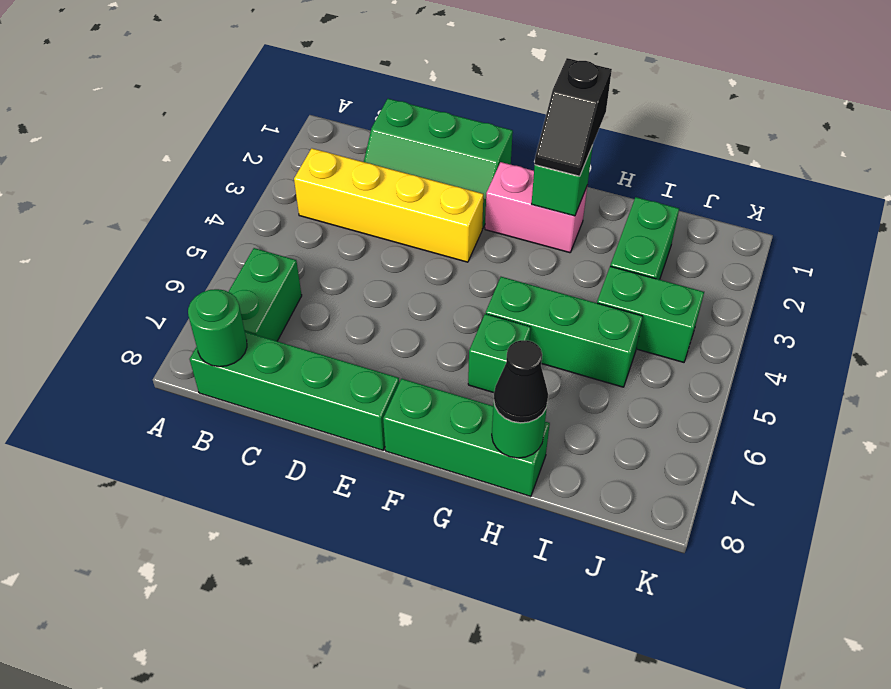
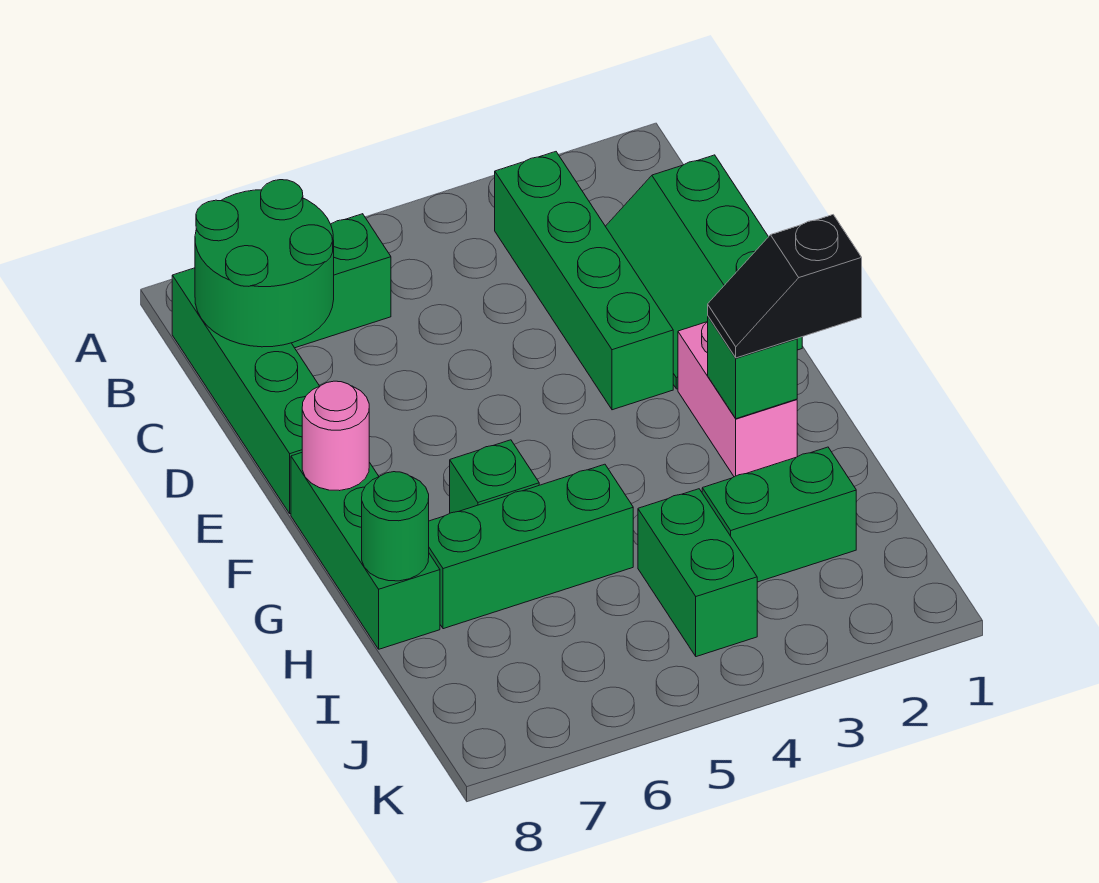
yellow 1x4 brick [294,148,483,262] -> green 1x4 brick [495,152,673,410]
green 1x1 round brick [188,289,247,367] -> green 2x2 round brick [195,180,334,347]
none -> pink 1x1 round brick [302,381,369,491]
green 1x3 brick [486,277,643,387] -> green 1x3 brick turned to [429,464,633,629]
black 1x1 cone [494,340,548,423] -> none

